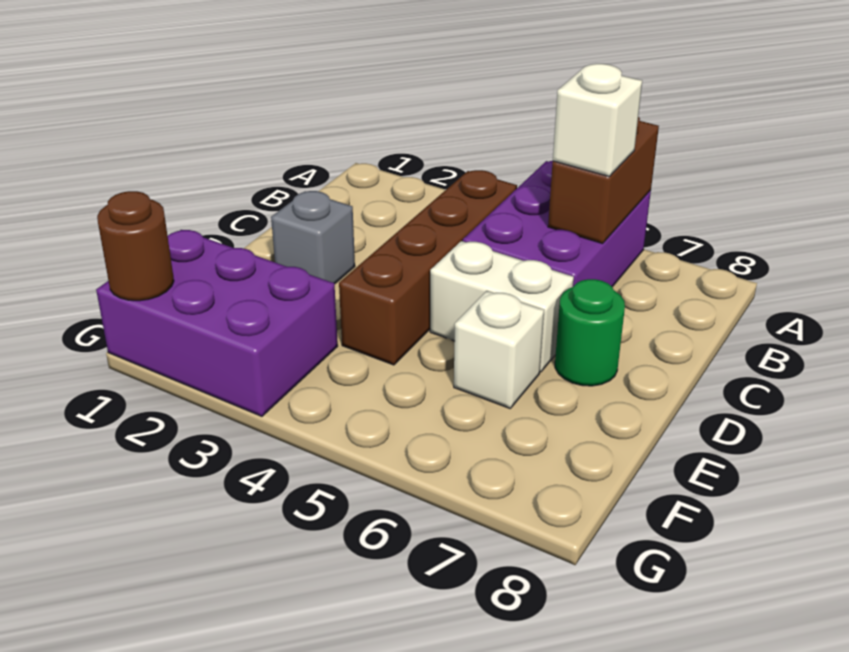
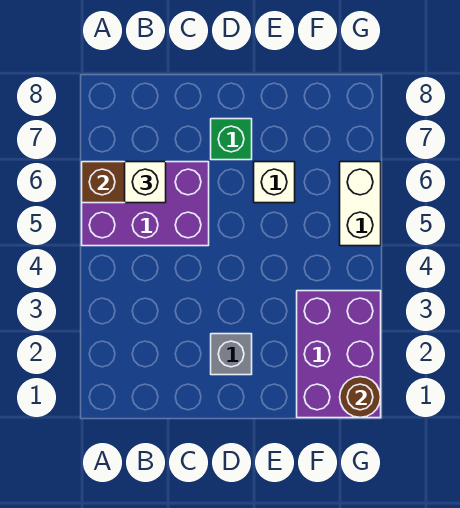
brown 1x4 brick [339,170,517,365] -> none
white 1x2 brick [430,241,574,372] -> white 1x2 brick moved to [340,162,381,246]
green 1x1 round brick [555,279,625,386] -> green 1x1 brick [211,119,252,160]

